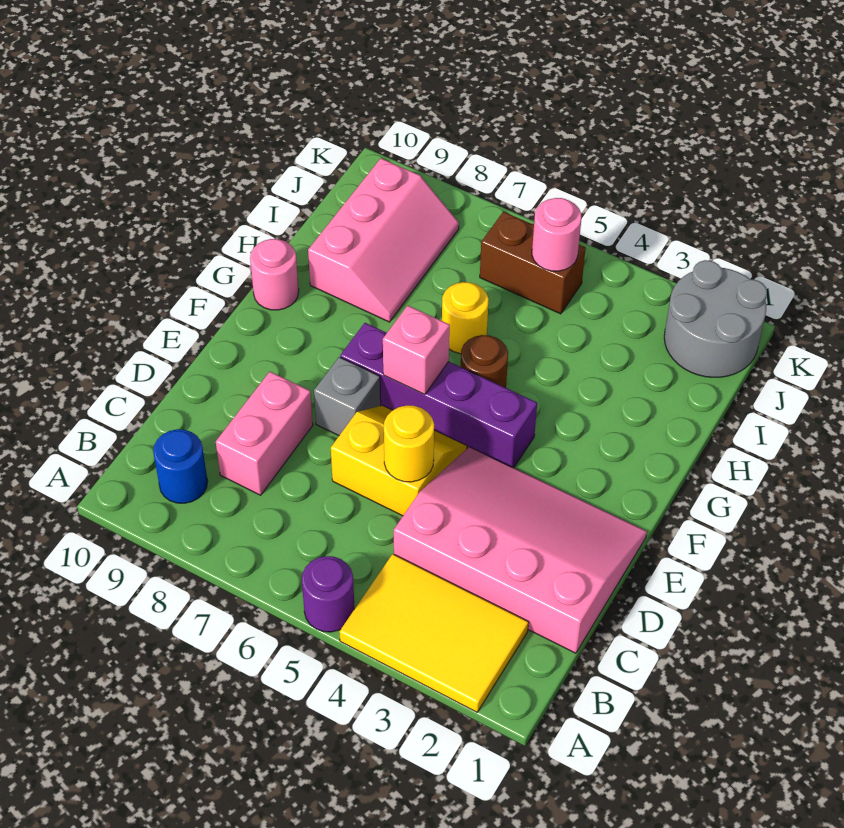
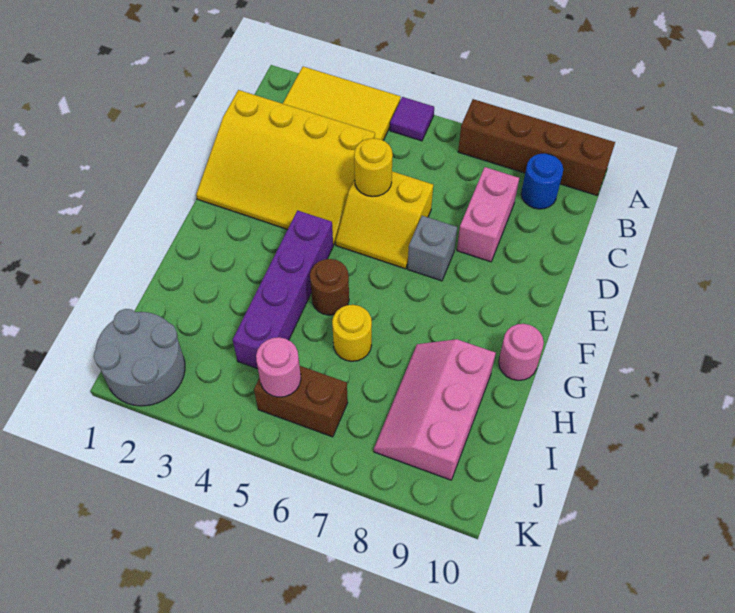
purple 1x1 round brick [302,556,354,632] -> purple 1x1 tile [390,97,434,141]
none -> brown 1x4 brick [458,99,615,195]
pink 3x4 slope [394,447,647,653] -> yellow 3x4 slope [196,90,375,245]
purple 1x4 brick [340,323,537,468] -> purple 1x4 brick turned to [233,210,333,369]
pink 1x1 brick [383,305,450,395] -> none

